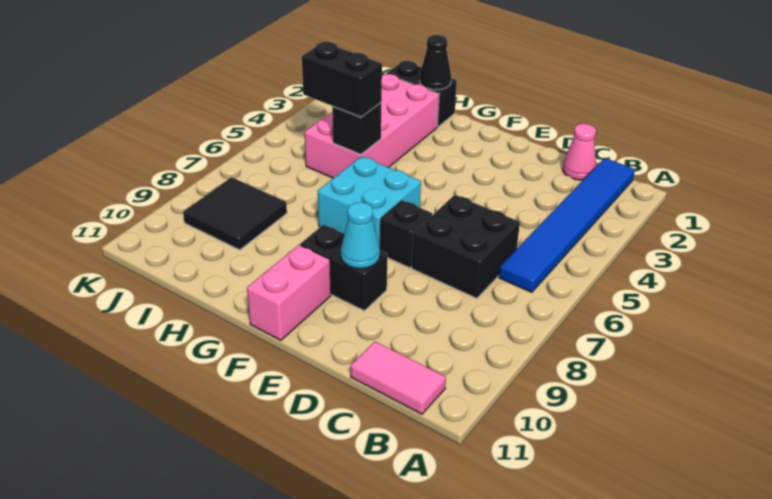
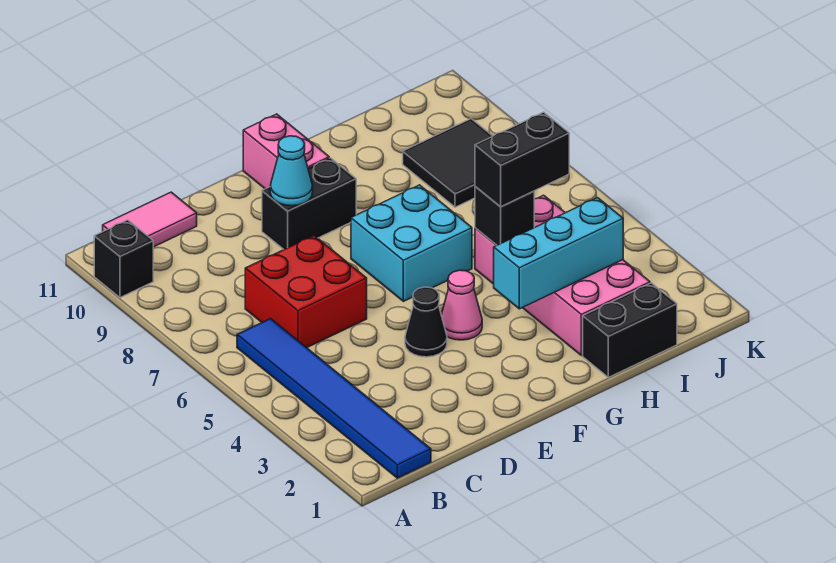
pink 1x1 cone [563,124,596,180] -> pink 1x1 cone moved to [441,270,482,340]
black 2x2 brick [412,195,520,298] -> red 2x2 brick [245,236,367,348]
black 1x1 brick [380,200,432,268] -> black 1x1 brick moved to [94,220,153,298]
none -> cyan 1x3 brick [494,198,623,309]
black 1x1 cone [419,35,451,90] -> black 1x1 cone moved to [405,287,447,357]

